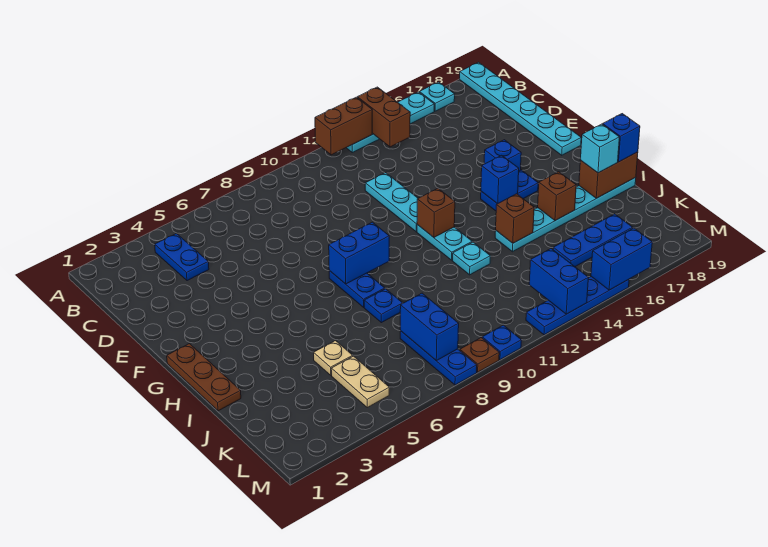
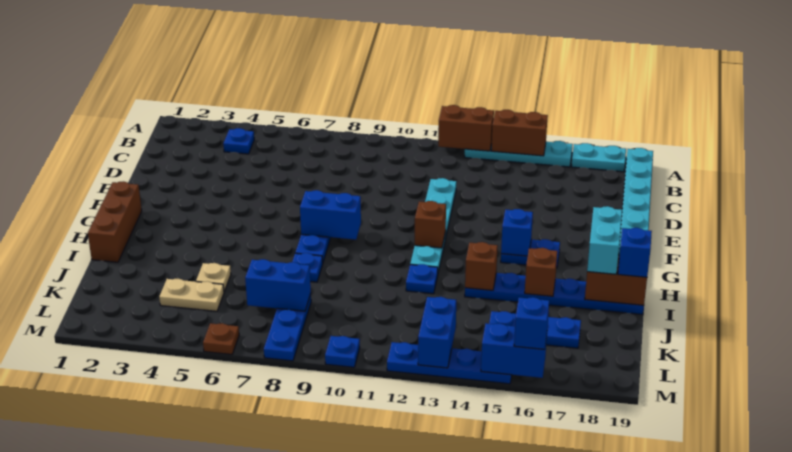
brown 1x2 brick [357,87,410,147] -> brown 1x2 brick turned to [491,110,548,156]
cyan 1x1 plate [419,82,455,111] -> cyan 1x2 plate [571,143,626,172]
blue 1x2 plate [155,234,209,281] -> blue 1x1 plate [223,128,254,154]
blue 1x1 brick [484,140,521,171] -> blue 1x1 brick moved to [514,297,549,349]
brown 1x3 plate [167,344,241,411] -> brown 1x3 brick [88,181,142,262]
cyan 1x1 plate [452,242,490,275] -> blue 1x1 plate [406,264,438,294]
cyan 1x6 plate [495,177,636,252] -> blue 1x6 plate [465,273,644,314]
cyan 1x1 brick [580,124,619,173] -> cyan 1x2 brick [587,206,622,274]
tan 1x2 plate [331,356,389,408] -> tan 1x2 plate turned to [159,279,224,311]
blue 1x2 brick [400,293,459,361] -> blue 1x2 brick turned to [245,259,311,311]
brown 1x1 plate [460,338,499,372] -> brown 1x1 plate moved to [203,323,239,354]

